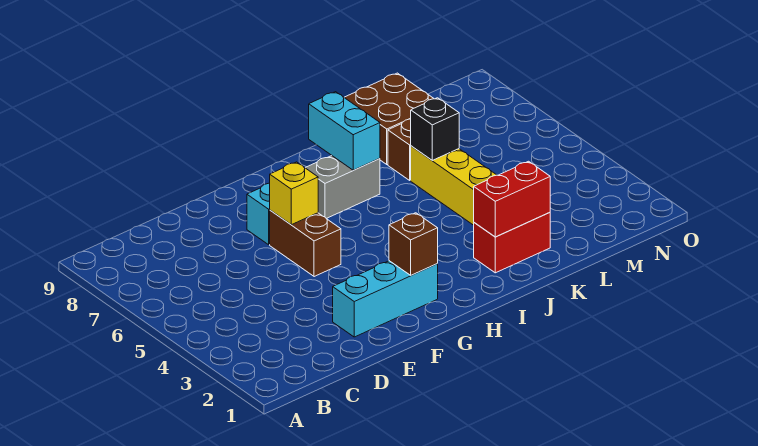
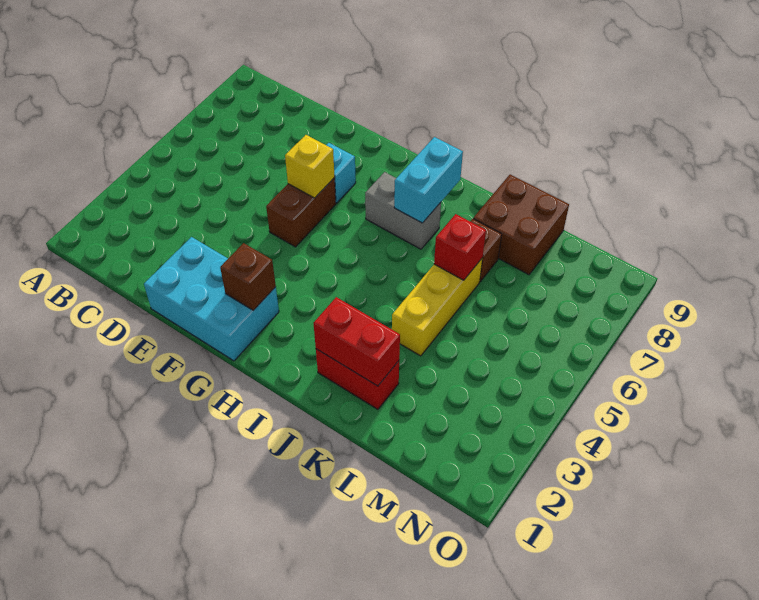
cyan 1x3 brick [333,261,438,337] -> cyan 2x3 brick [144,237,279,361]
black 1x1 brick [411,98,459,160] -> red 1x1 brick [434,214,486,280]

